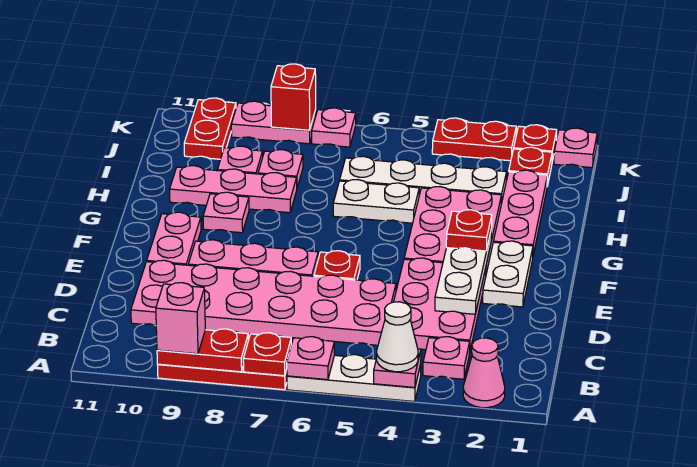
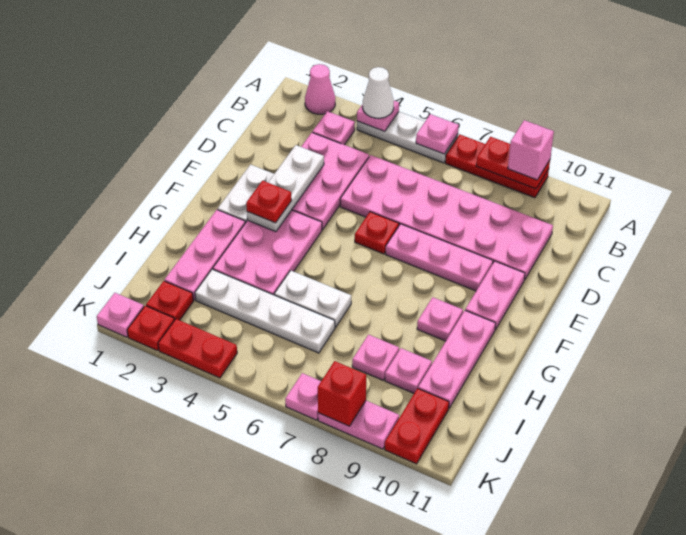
red 1x1 plate [243,333,291,376] -> none
pink 1x3 plate [170,166,297,213] -> pink 1x3 plate turned to [418,311,496,408]

